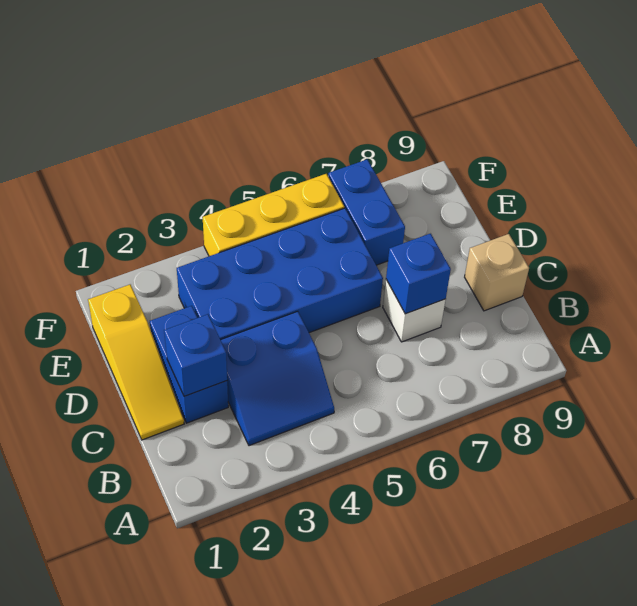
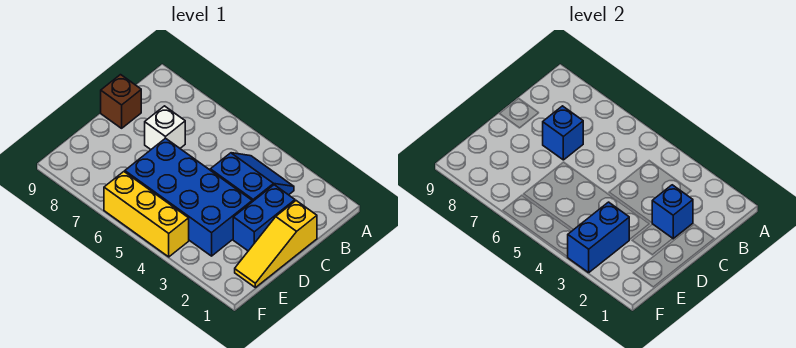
yellow 1x3 slope [88,285,184,440] -> yellow 1x3 slope turned to [235,201,317,288]
tan 1x1 brick [465,234,529,311] -> brown 1x1 brick [101,75,141,128]
blue 1x2 brick [328,159,405,265] -> blue 1x2 brick moved to [568,202,629,273]

